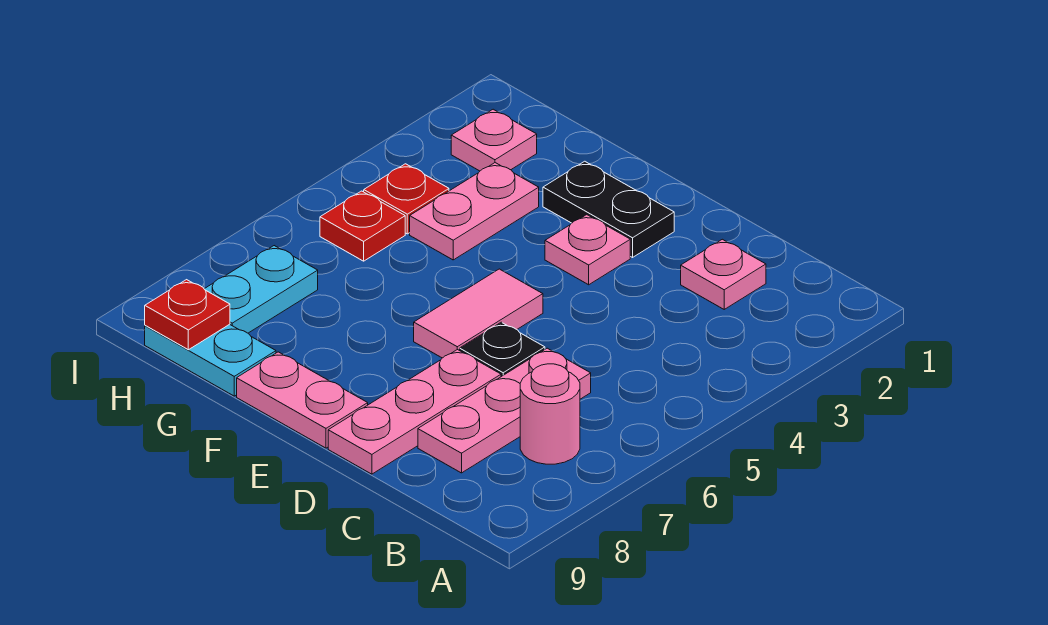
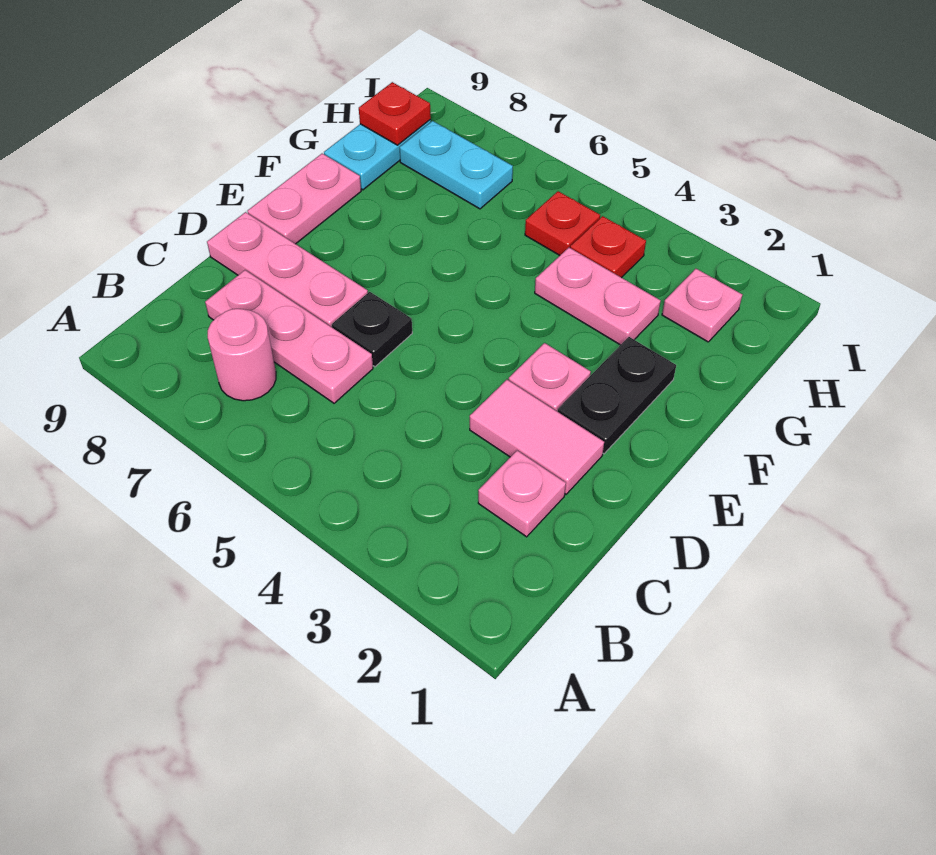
pink 1x2 tile [414,269,543,358] -> pink 1x2 tile moved to [470,380,604,494]

